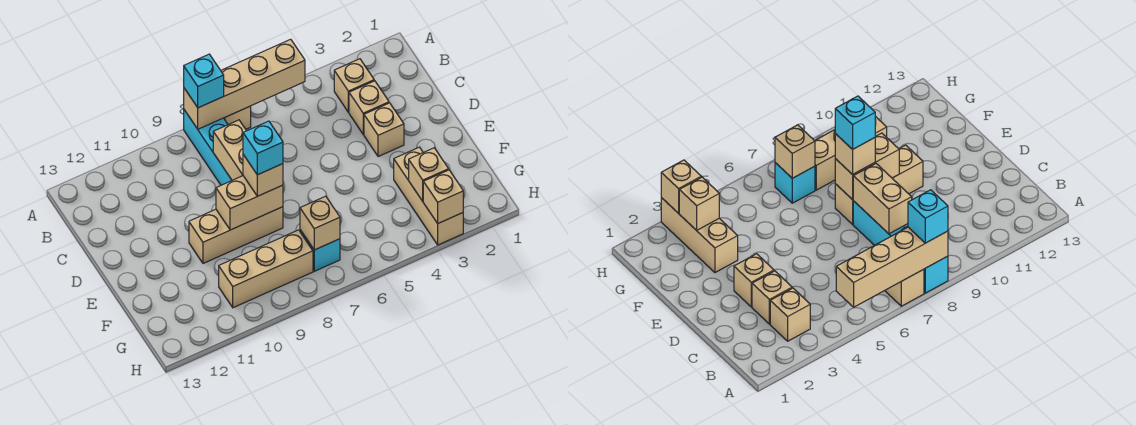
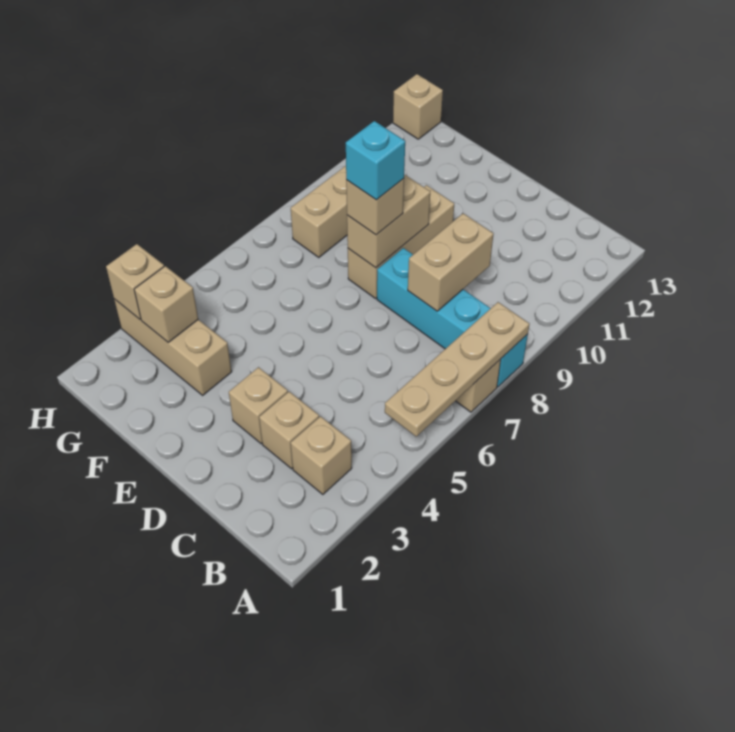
tan 1x4 brick [184,39,305,129] -> tan 1x4 plate [385,302,529,436]
cyan 1x1 brick [184,54,224,108] -> none
tan 1x2 brick [213,120,246,180] -> tan 1x2 brick turned to [408,213,493,311]
cyan 1x1 brick [300,230,340,271] -> none
tan 1x1 brick [300,196,340,250] -> tan 1x1 brick moved to [393,74,443,139]

